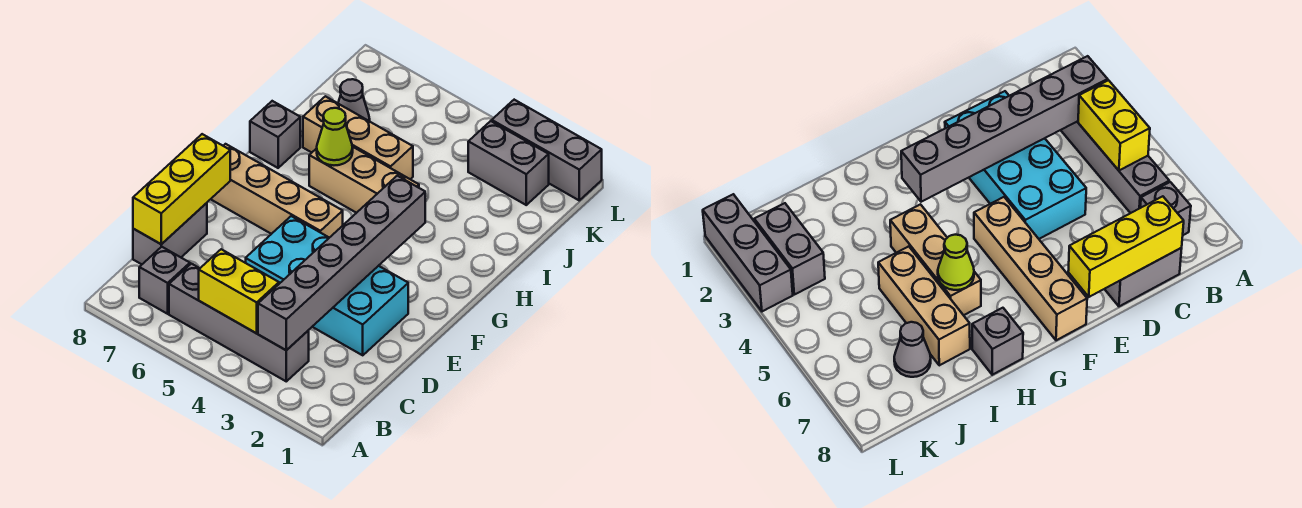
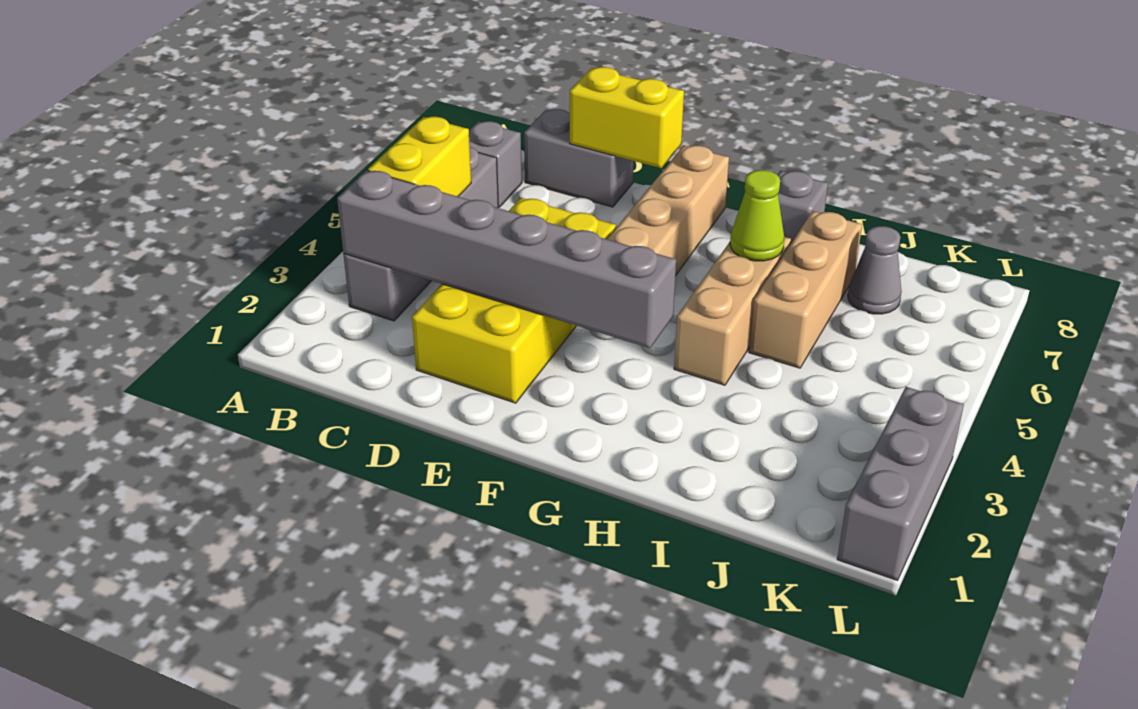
yellow 1x3 brick [133,134,230,244] -> yellow 1x2 brick [570,67,684,168]
cyan 2x4 brick [246,216,408,355] -> yellow 2x4 brick [412,198,616,403]
grey 1x2 brick [468,121,549,205] -> none

